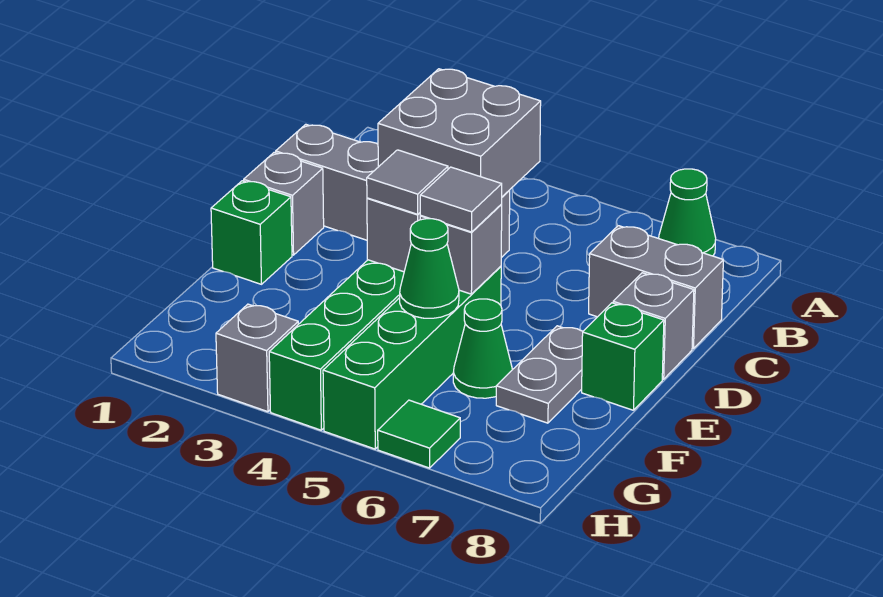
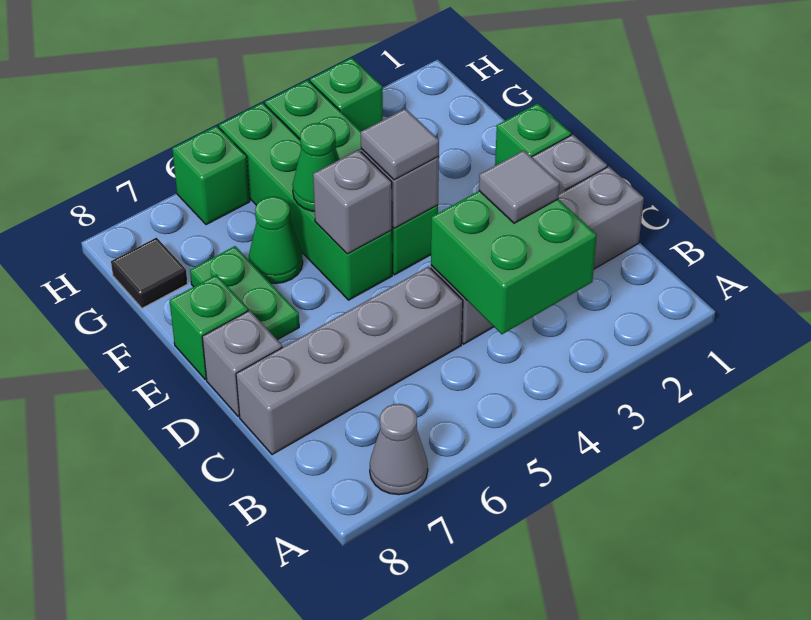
green 1x1 cone [659,169,716,256] -> grey 1x1 cone [370,404,428,495]
grey 2x2 brick [378,69,541,197] -> green 2x2 brick [431,191,597,334]
grey 1x2 brick [589,226,723,349] -> grey 1x4 brick [236,267,463,455]
grey 1x1 tile [420,167,502,232] -> grey 1x1 tile moved to [479,150,560,223]
grey 1x2 plate [496,326,583,423] -> green 1x2 plate [190,246,299,340]
none -> black 1x1 tile [111,238,188,308]
grey 1x1 brick [216,304,298,412] -> green 1x1 brick [310,58,383,131]
green 1x1 tile [378,400,460,468] -> green 1x1 brick [172,126,250,225]

